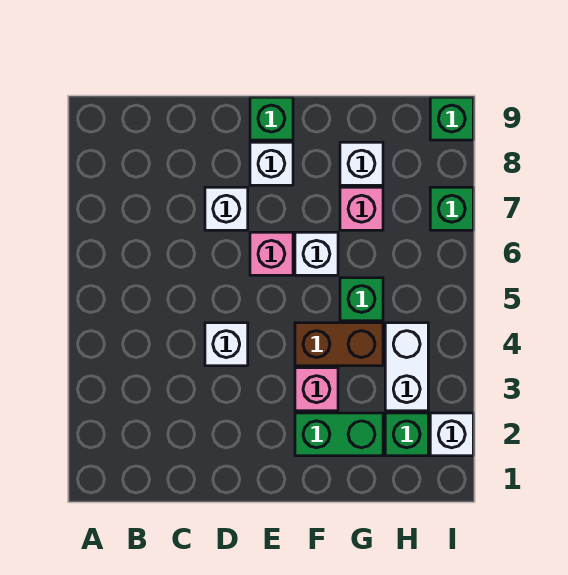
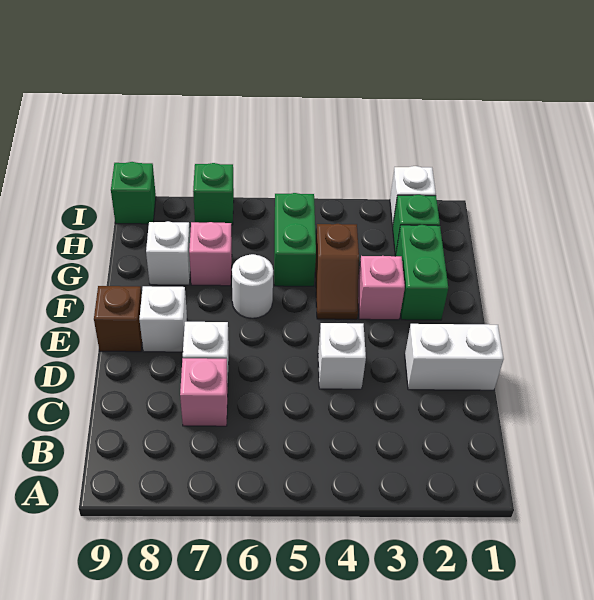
pink 1x1 brick [250,232,293,275] -> pink 1x1 brick moved to [180,358,228,426]
green 1x1 brick [250,97,293,140] -> brown 1x1 brick [94,286,142,352]
brown 1x2 brick [295,323,383,366] -> brown 1x2 slope [315,224,359,319]
white 1x1 brick [295,232,338,275] -> white 1x1 round brick [232,254,273,318]
green 1x1 brick [340,278,383,321] -> green 1x2 brick [274,193,316,286]
white 1x2 brick [385,323,428,411] -> white 1x2 brick moved to [405,324,504,390]

